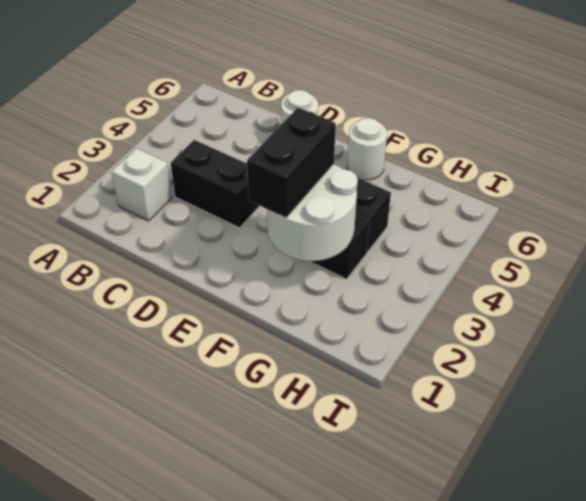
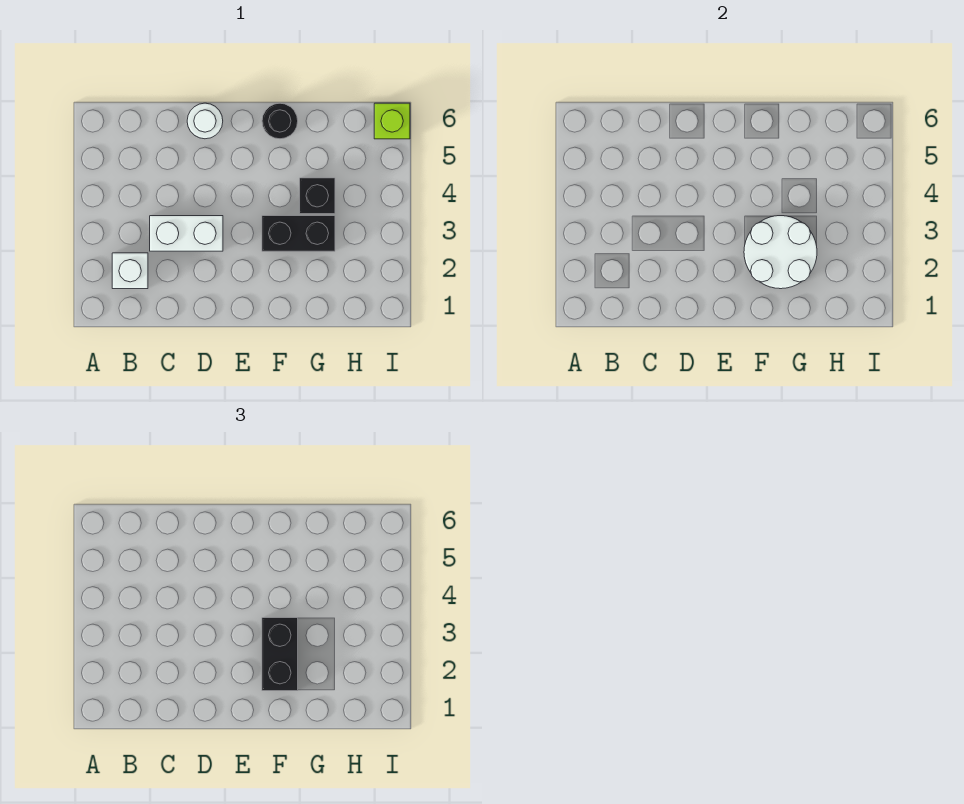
black 1x2 brick [171,140,259,228] -> white 1x2 brick [150,216,223,251]
white 1x1 round brick [347,118,387,180] -> black 1x1 round brick [262,103,298,139]
none -> lime 1x1 brick [374,103,410,139]

